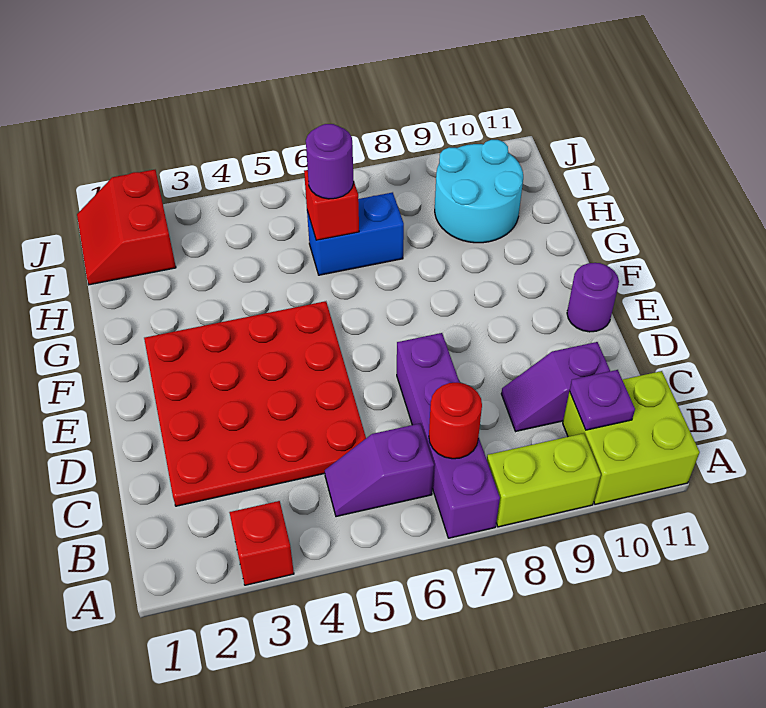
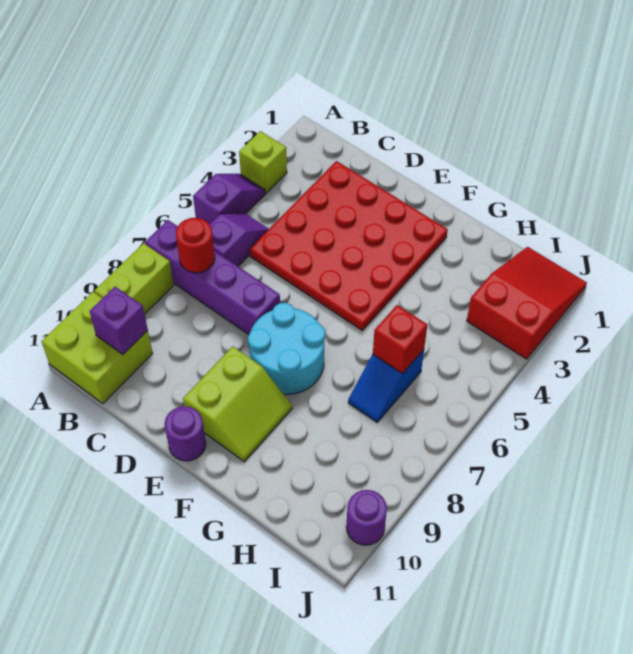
red 1x1 brick [229,501,294,585] -> lime 1x1 brick [239,131,287,193]
purple 1x1 plate [570,370,635,430] -> purple 1x1 brick [90,287,148,354]
purple 1x2 slope [501,342,610,431] -> purple 1x2 slope moved to [193,174,265,224]
none -> lime 2x2 slope [183,346,292,462]
blue 1x2 brick [307,192,404,275] -> blue 1x2 slope [348,350,424,422]
purple 1x1 round brick [306,124,354,199] -> purple 1x1 round brick moved to [346,490,387,545]
cyan 2x2 round brick [435,140,523,243] -> cyan 2x2 round brick moved to [248,303,325,394]
red 2x2 slope [77,170,176,285] -> red 2x3 slope [467,247,587,359]

